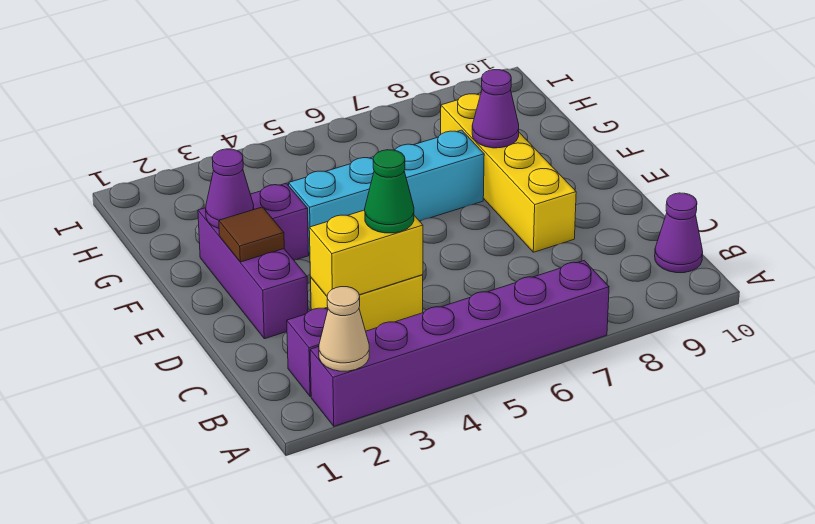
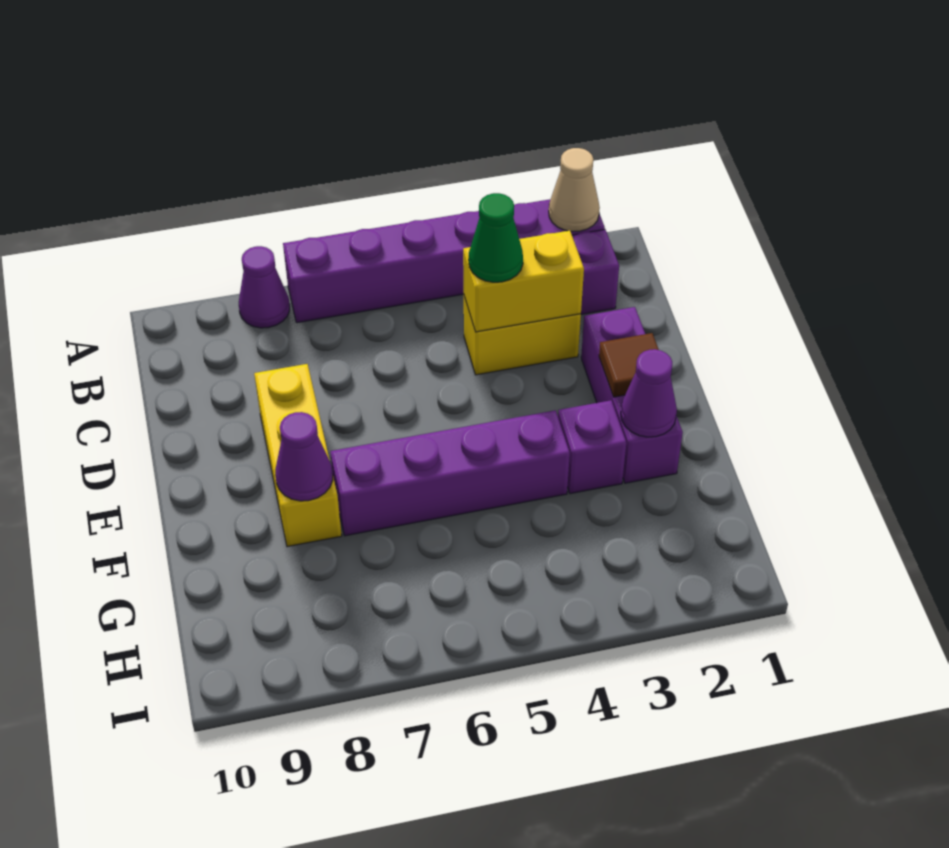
purple 1x1 cone [655,193,703,273] -> purple 1x1 cone moved to [239,246,290,328]
yellow 1x4 brick [441,93,576,252] -> yellow 1x3 brick [254,364,342,547]
cyan 1x4 brick [289,130,484,254] -> purple 1x4 brick [330,410,570,536]

